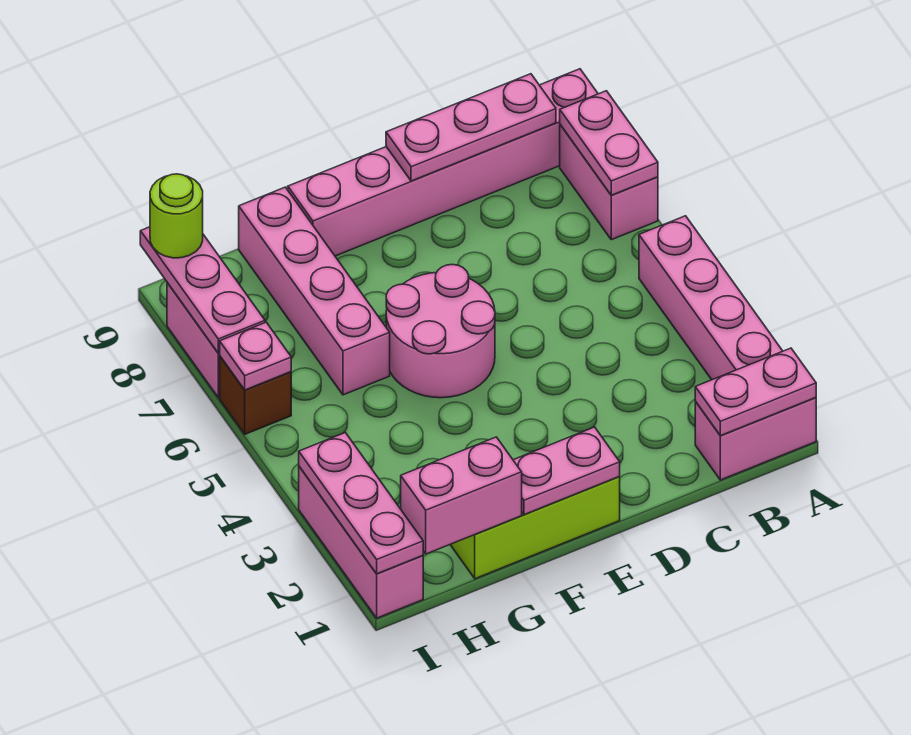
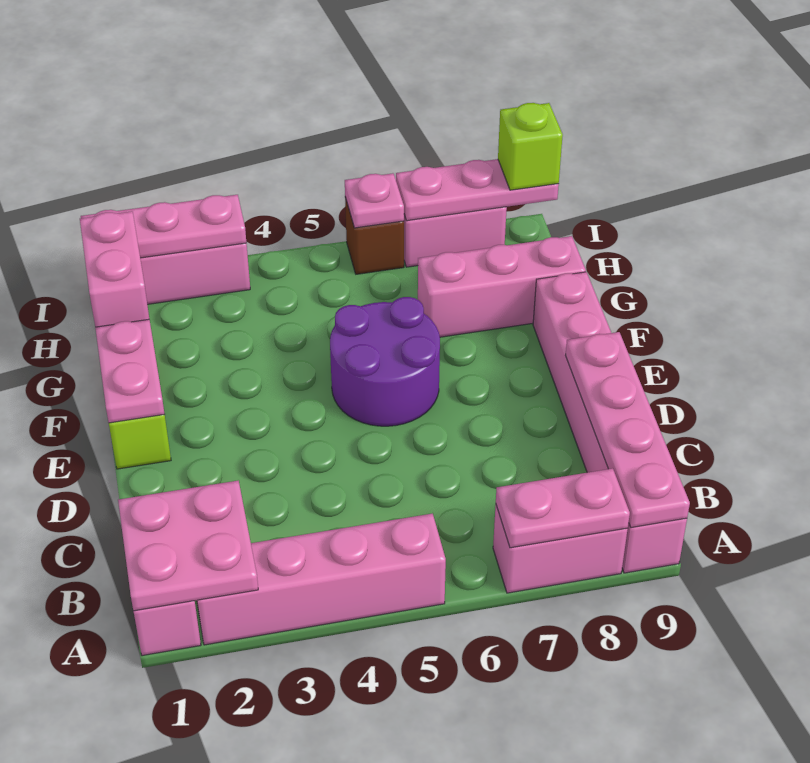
pink 1x2 plate [695,348,816,436] -> pink 2x2 plate [118,481,258,611]
pink 1x3 plate [386,74,556,181] -> pink 1x4 plate [565,332,690,528]
pink 2x2 round brick [386,264,495,398] -> purple 2x2 round brick [330,297,440,426]
pink 1x4 brick [239,187,390,395] -> pink 1x3 brick [418,236,586,337]
lime 1x1 round brick [150,174,203,258] -> lime 1x1 brick [498,103,563,190]

